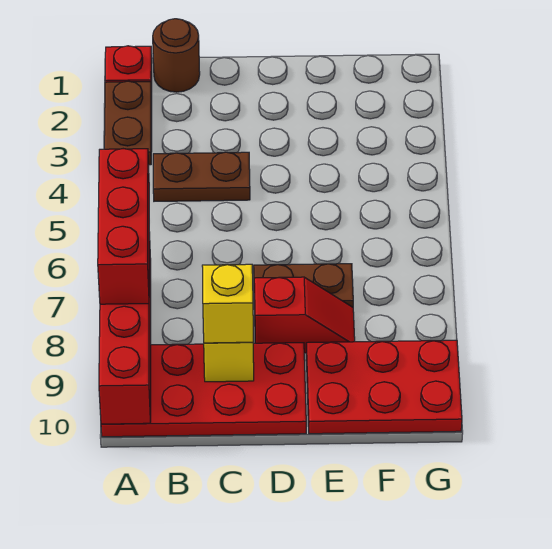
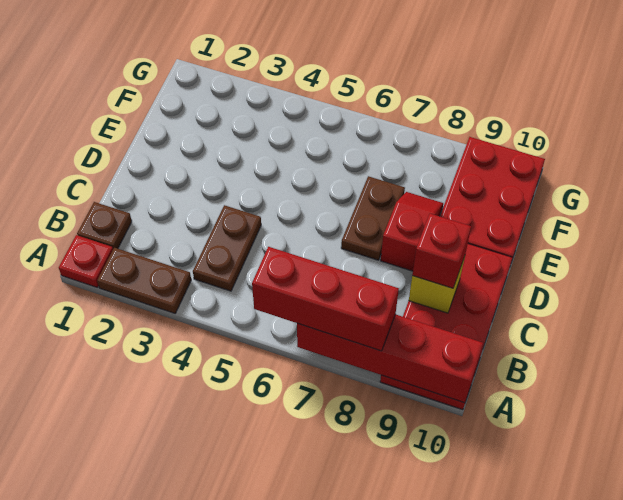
brown 1x1 round brick [153,19,200,92] -> brown 1x1 plate [77,202,132,249]
yellow 1x1 brick [202,264,253,343] -> red 1x1 brick [412,214,471,288]

